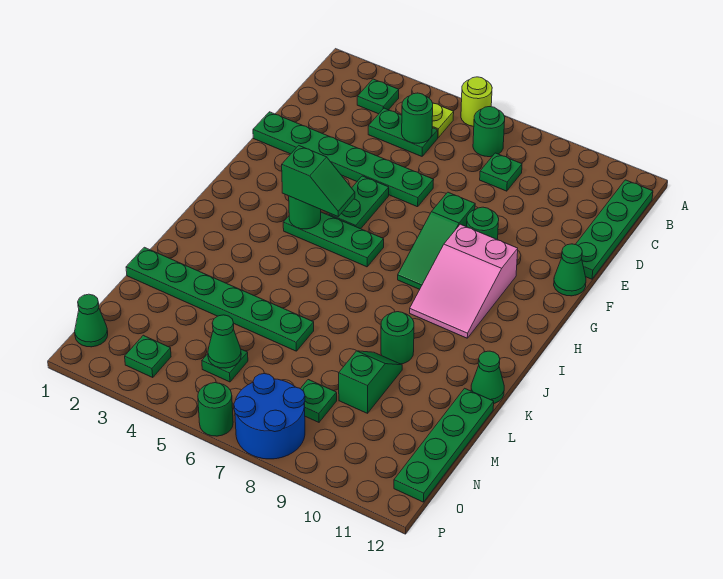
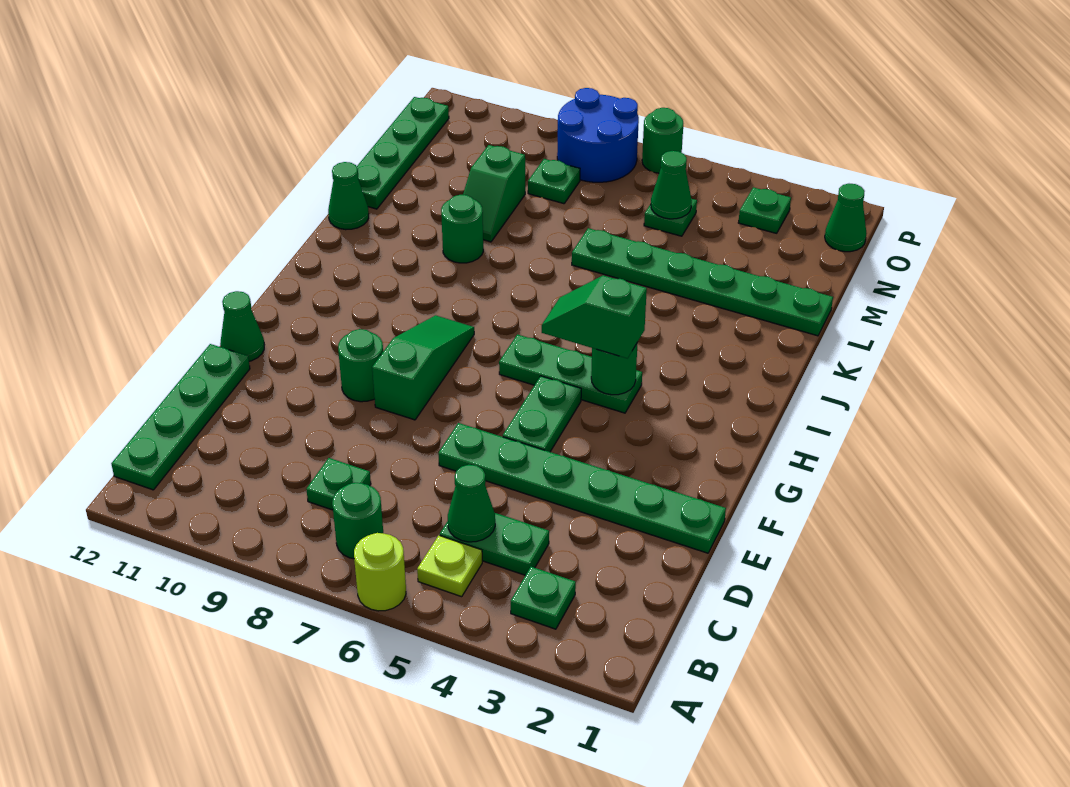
green 1x1 round brick [402,93,433,143] -> green 1x1 cone [448,465,495,542]
pink 2x3 slope [410,224,518,338] -> none

